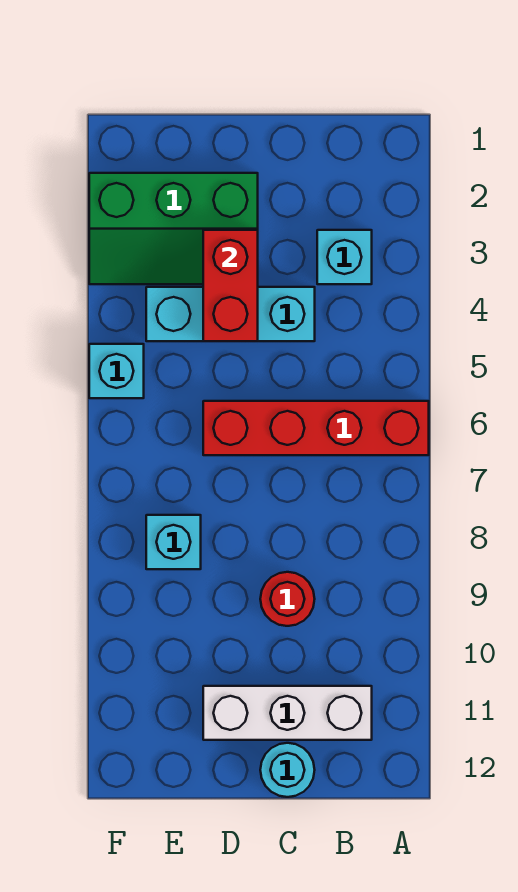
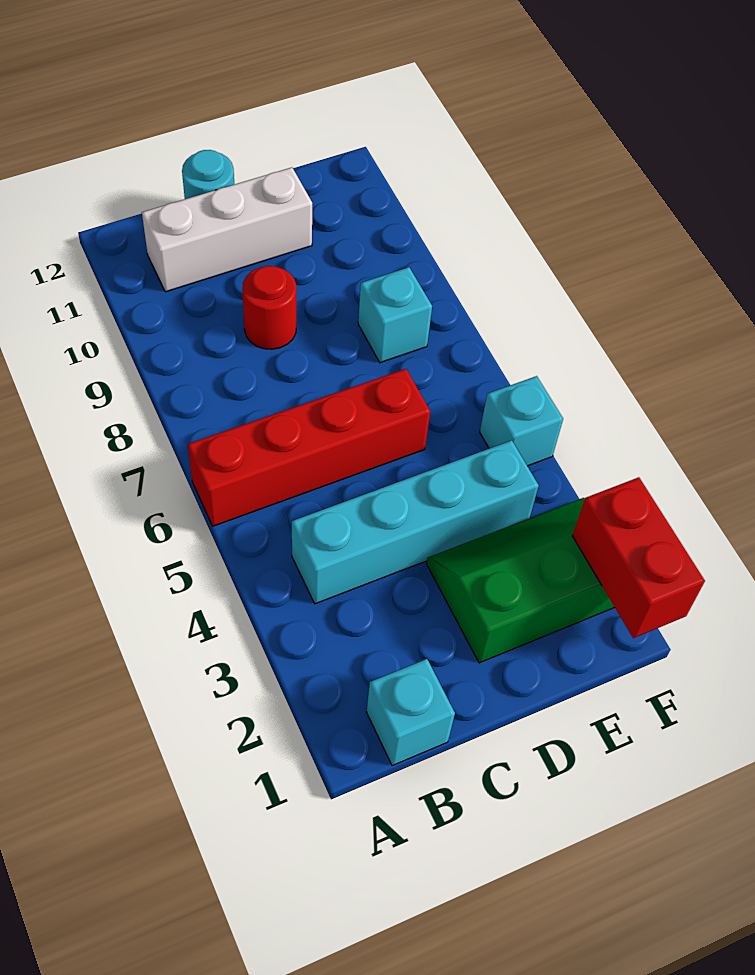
cyan 1x1 brick [317,230,372,284] -> cyan 1x1 brick moved to [367,659,455,766]
cyan 1x3 brick [146,287,315,341] -> cyan 1x4 brick [292,440,539,604]
red 1x2 brick [203,230,258,341] -> red 1x2 brick moved to [572,477,705,638]

